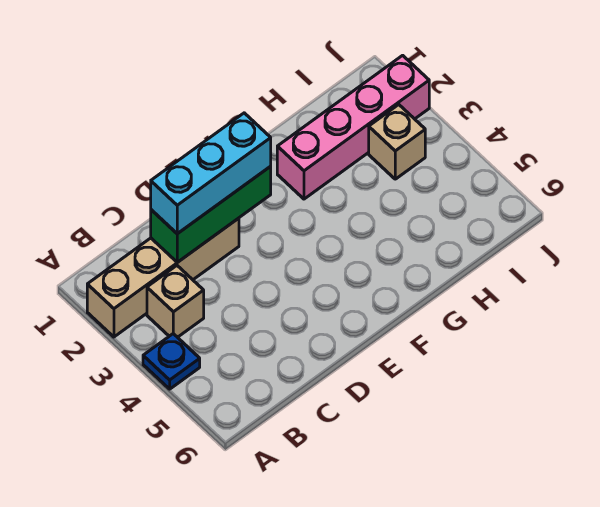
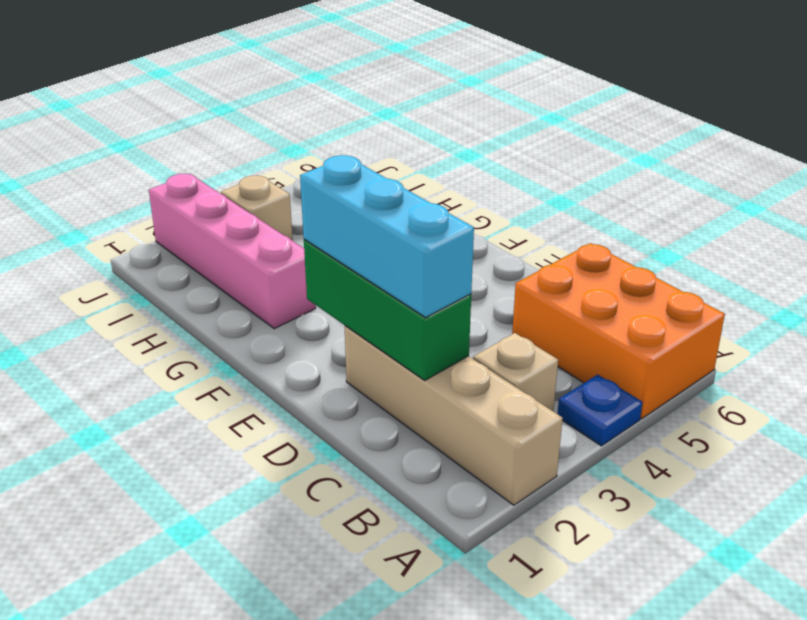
none -> orange 2x3 brick [512,243,725,419]

